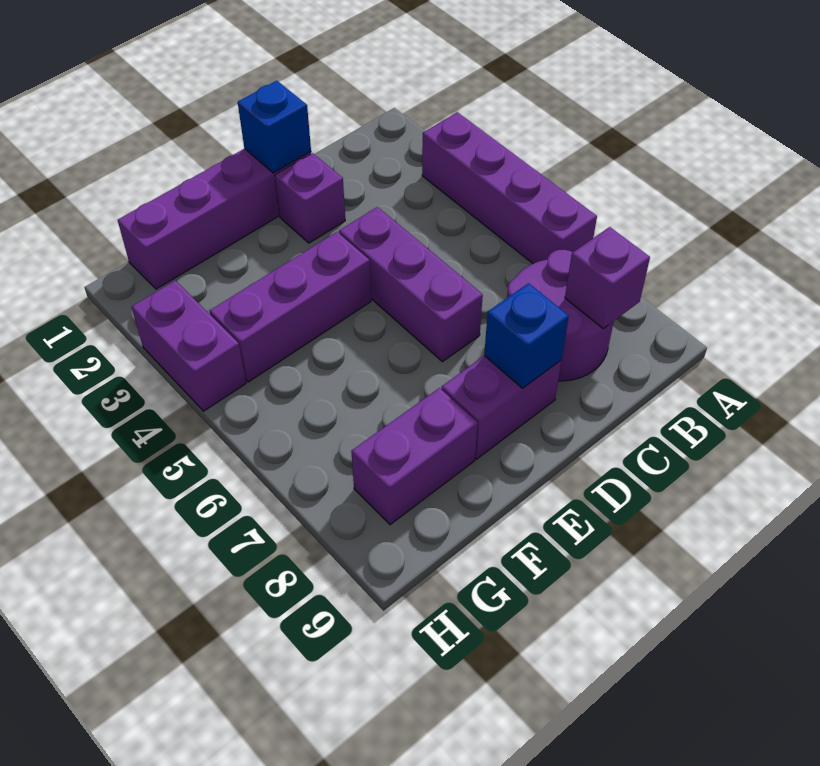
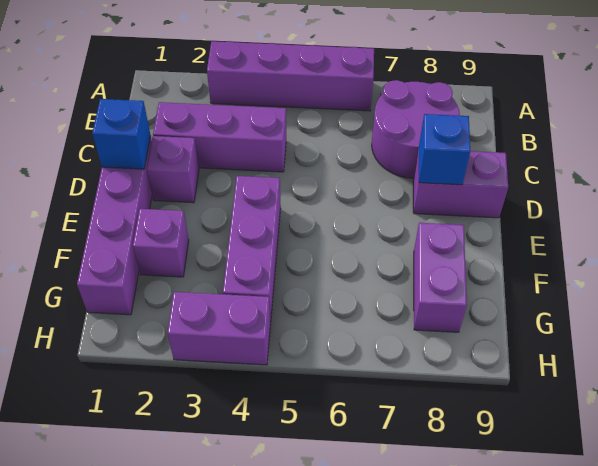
purple 1x1 brick [565,227,650,329] -> purple 1x1 brick moved to [133,209,189,277]
purple 1x3 brick [339,207,483,362] -> purple 1x3 brick moved to [153,102,286,172]
purple 1x2 brick [441,356,562,459] -> purple 1x2 brick turned to [413,149,508,218]

